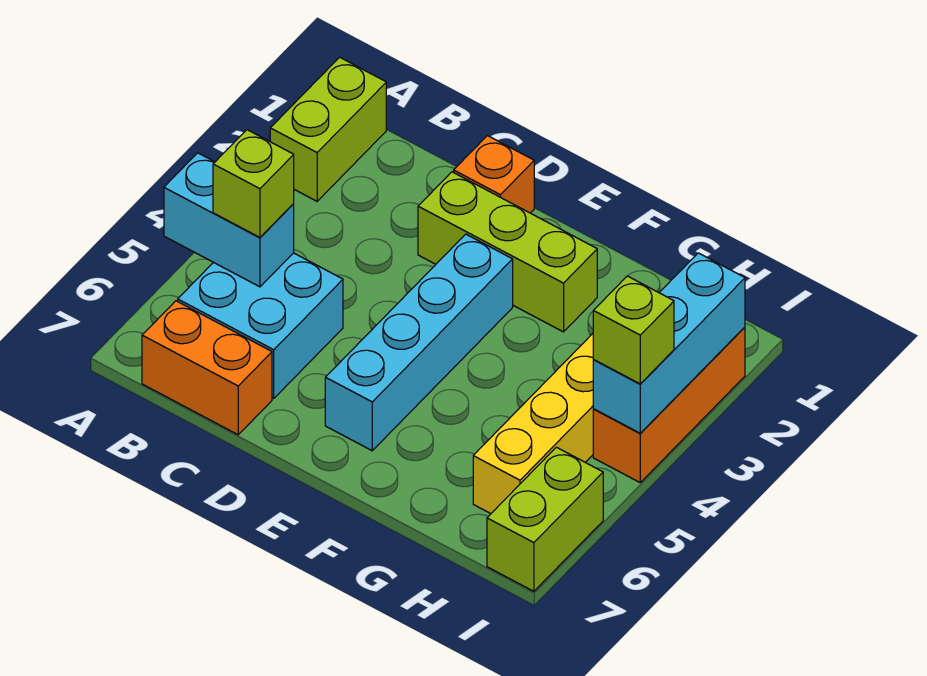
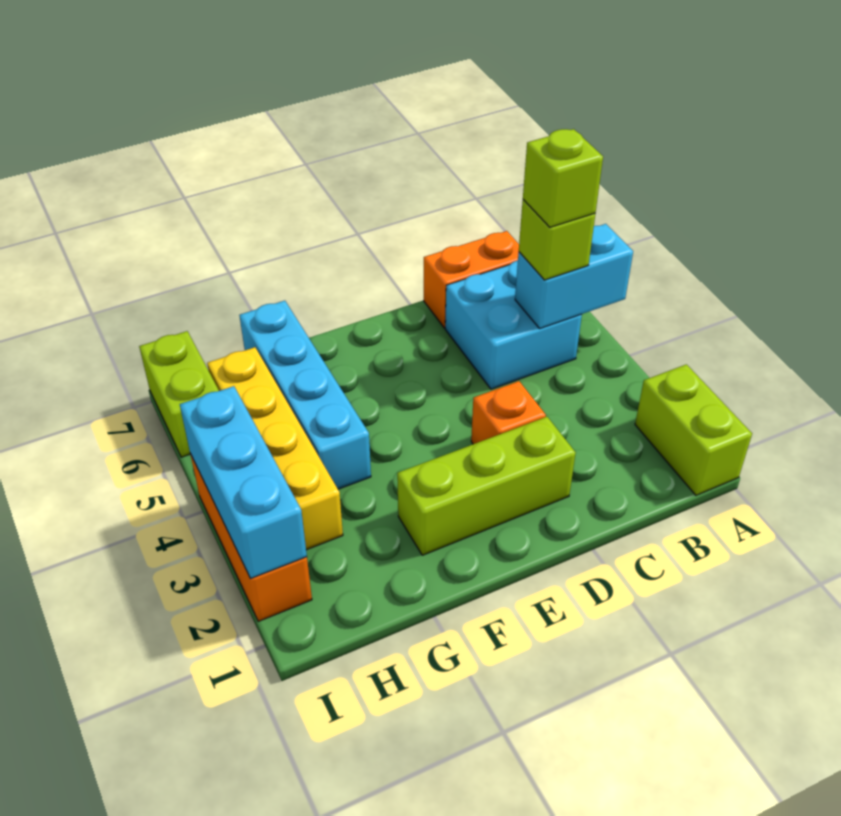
orange 1x1 brick [454,136,534,213] -> orange 1x1 brick moved to [471,381,546,444]
cyan 1x4 brick [325,234,513,451] -> cyan 1x4 brick moved to [239,301,371,489]
lime 1x1 brick [593,276,674,384] -> lime 1x1 brick moved to [523,129,603,227]

